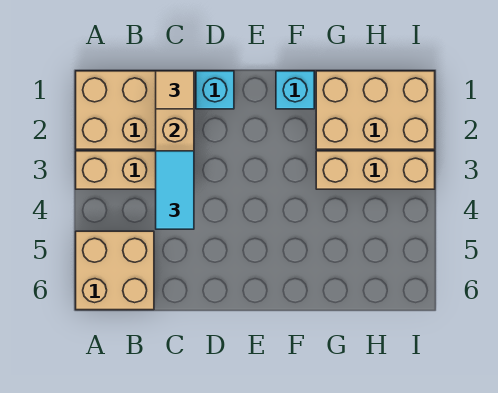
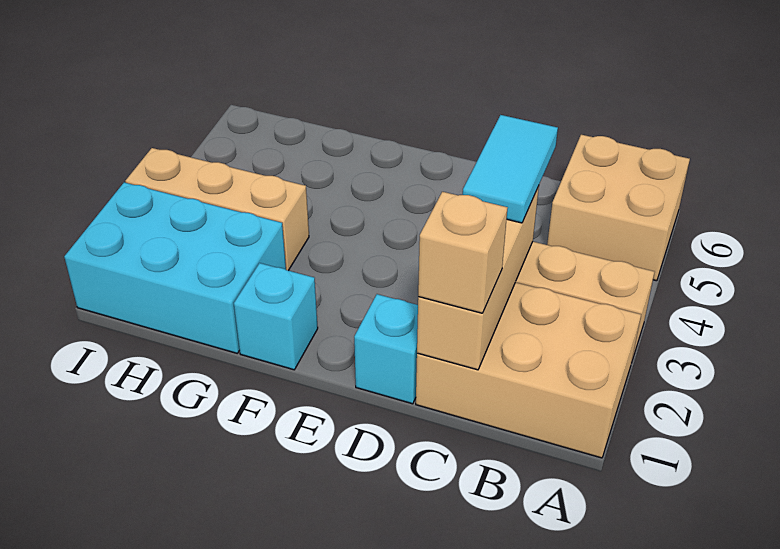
tan 1x1 tile [156,71,194,109] -> tan 1x1 brick [418,192,507,313]
tan 2x3 brick [316,71,435,149] -> cyan 2x3 brick [64,182,286,353]

